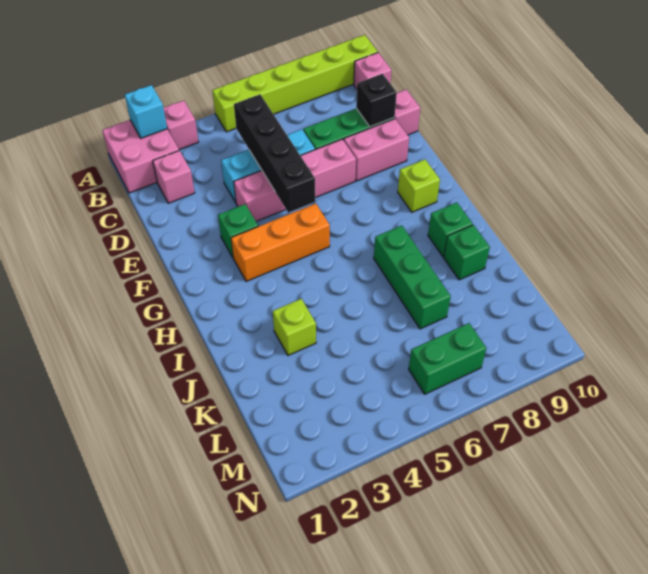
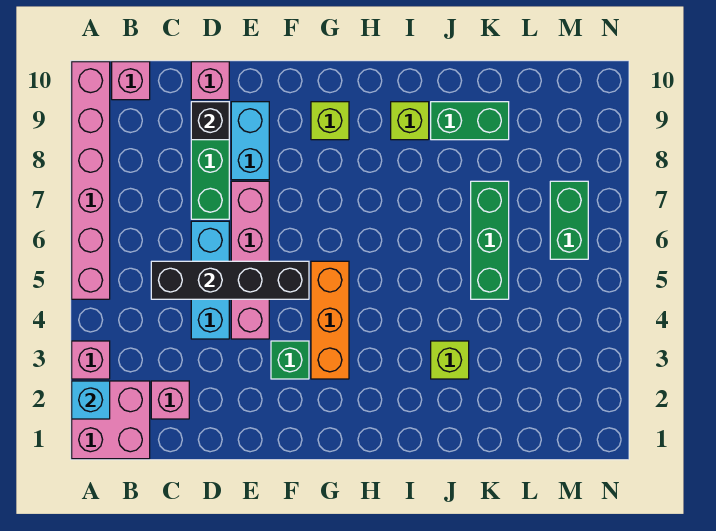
lime 1x6 brick [212,35,378,132] -> pink 1x6 brick [72,62,110,299]
pink 1x2 brick [344,119,409,181] -> cyan 1x2 brick [231,102,269,180]
green 1x3 brick [374,226,451,329] -> green 1x3 brick turned to [471,181,509,299]
green 1x1 brick [428,202,473,257] -> lime 1x1 brick [391,102,429,140]
green 1x1 brick [444,225,490,280] -> green 1x2 brick [431,102,509,140]

